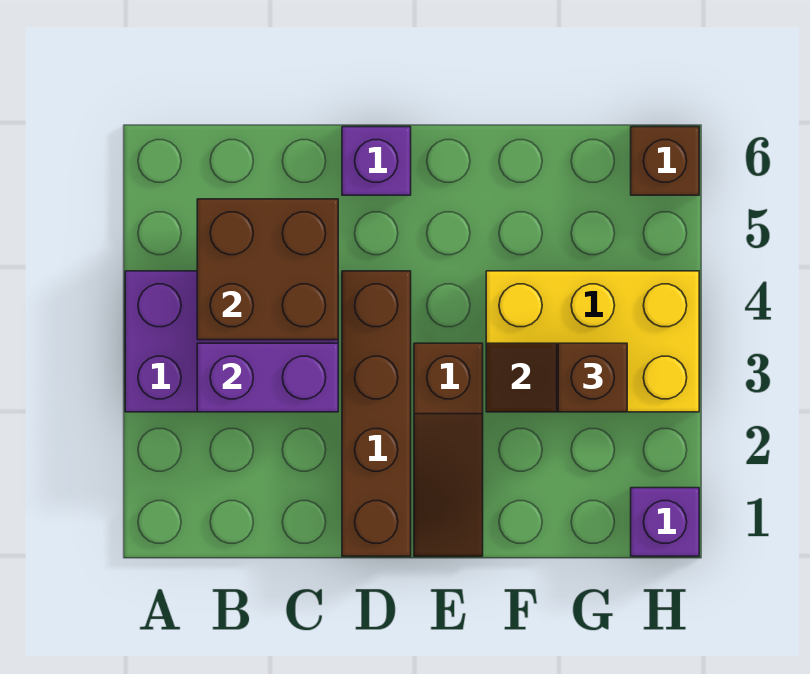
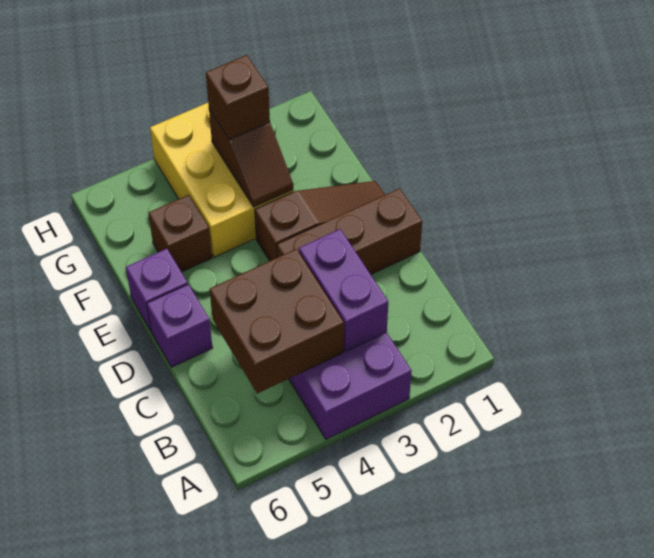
brown 1x4 brick [342,271,411,556] -> brown 1x3 brick [277,188,422,274]
purple 1x1 brick [631,488,699,556] -> purple 1x1 brick moved to [126,249,188,331]
brown 1x1 brick [631,127,699,195] -> brown 1x1 brick moved to [149,195,212,272]

